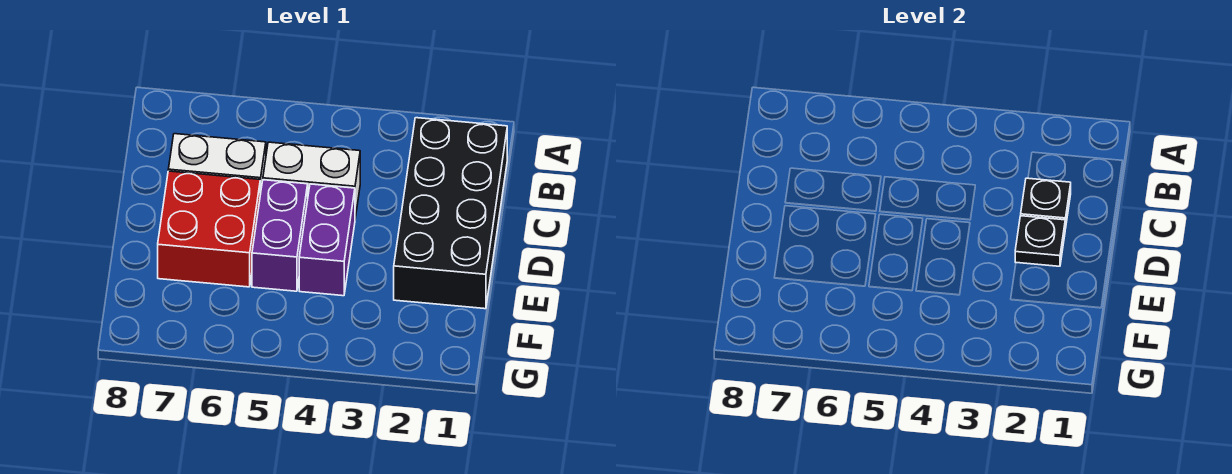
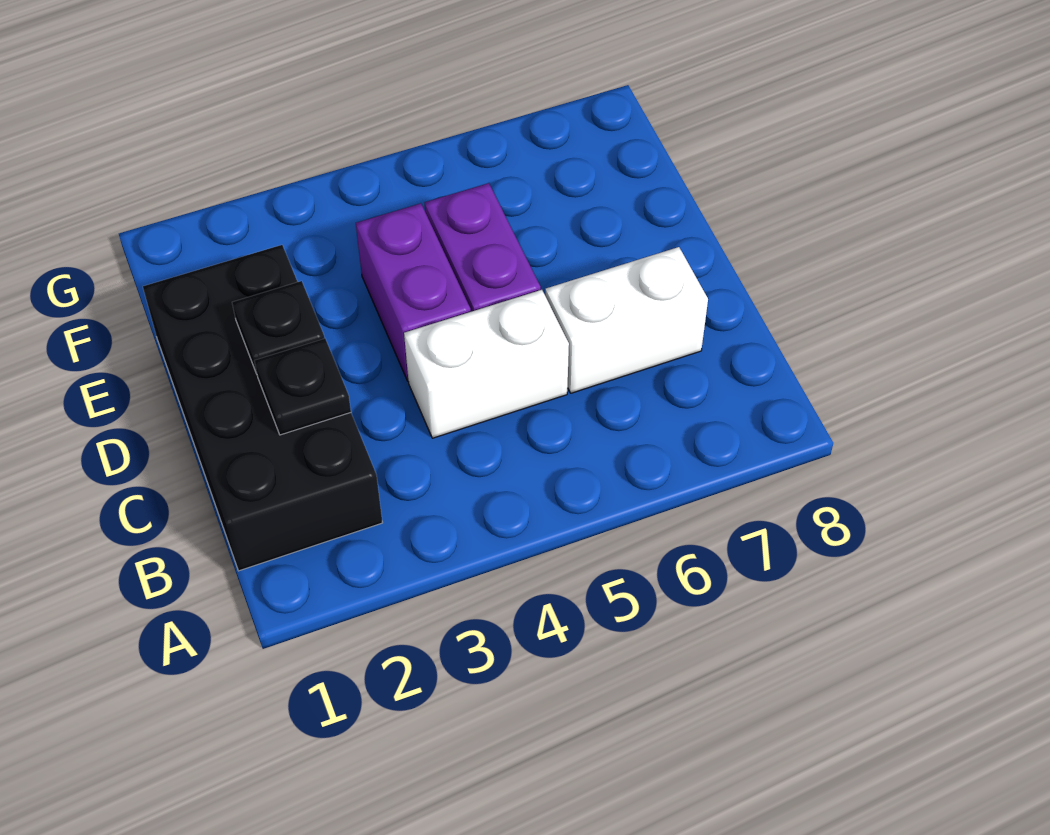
red 2x2 brick [158,171,260,287] -> none

